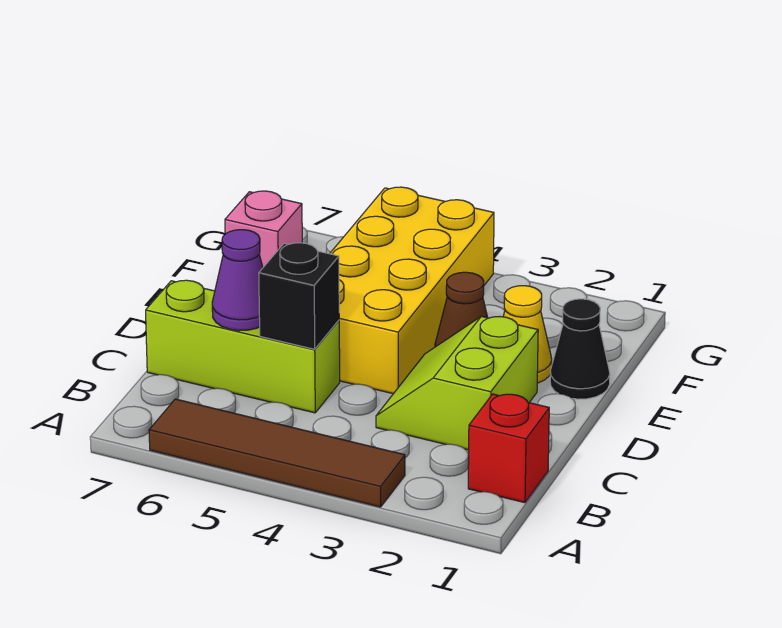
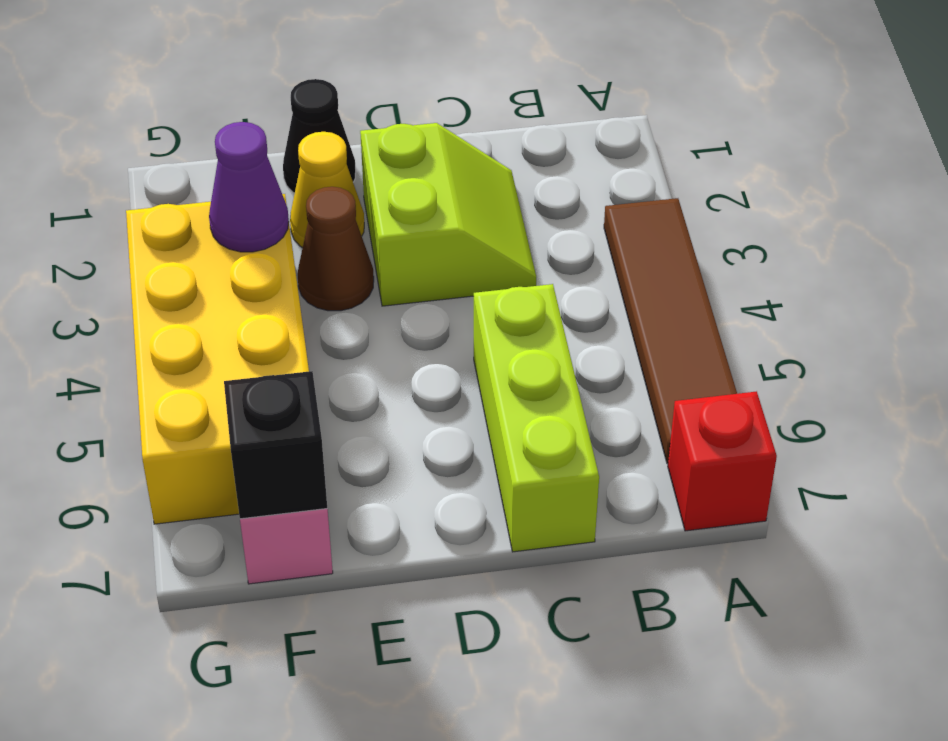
red 1x1 brick [468,394,549,503] -> red 1x1 brick moved to [668,391,777,531]
lime 2x2 slope [376,316,538,450] -> lime 2x2 slope turned to [360,123,536,306]
black 1x1 brick [259,243,339,349] -> black 1x1 brick moved to [224,371,327,519]
purple 1x1 cone [212,230,263,331] -> purple 1x1 cone moved to [209,122,289,252]
yellow 2x4 brick [330,187,494,394] -> yellow 2x4 brick turned to [126,194,309,524]

